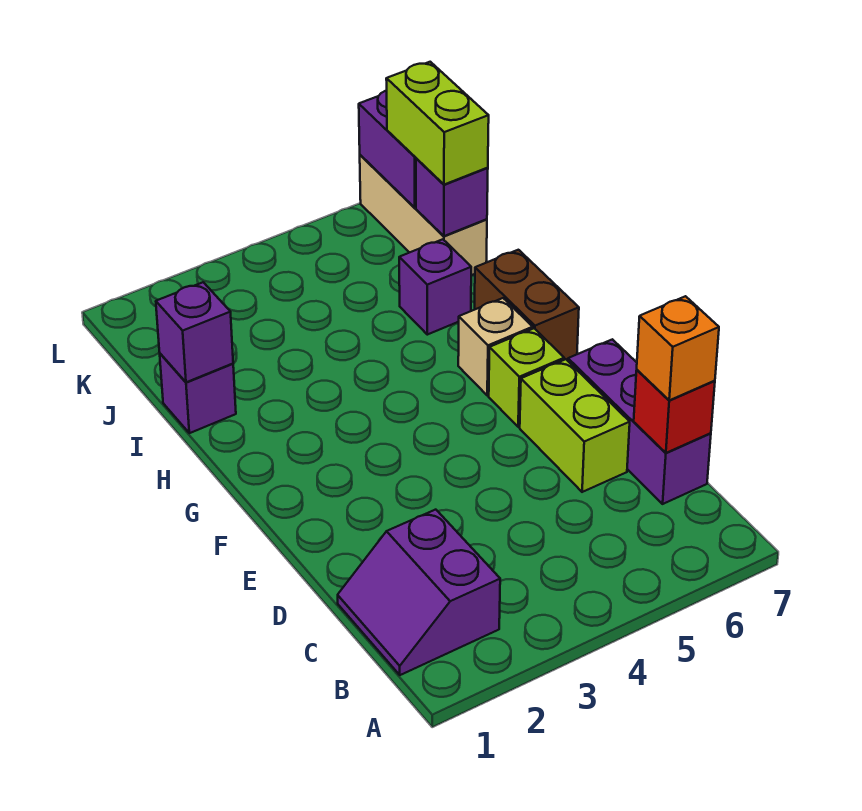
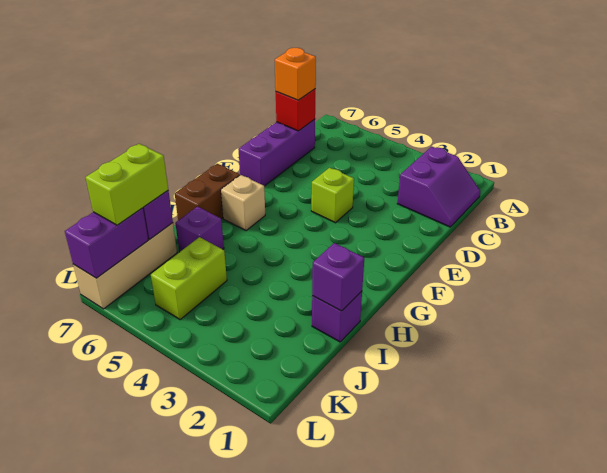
lime 1x2 brick [520,359,630,492] -> lime 1x2 brick moved to [151,237,227,319]
lime 1x1 brick [489,328,564,427] -> lime 1x1 brick moved to [311,168,354,223]

